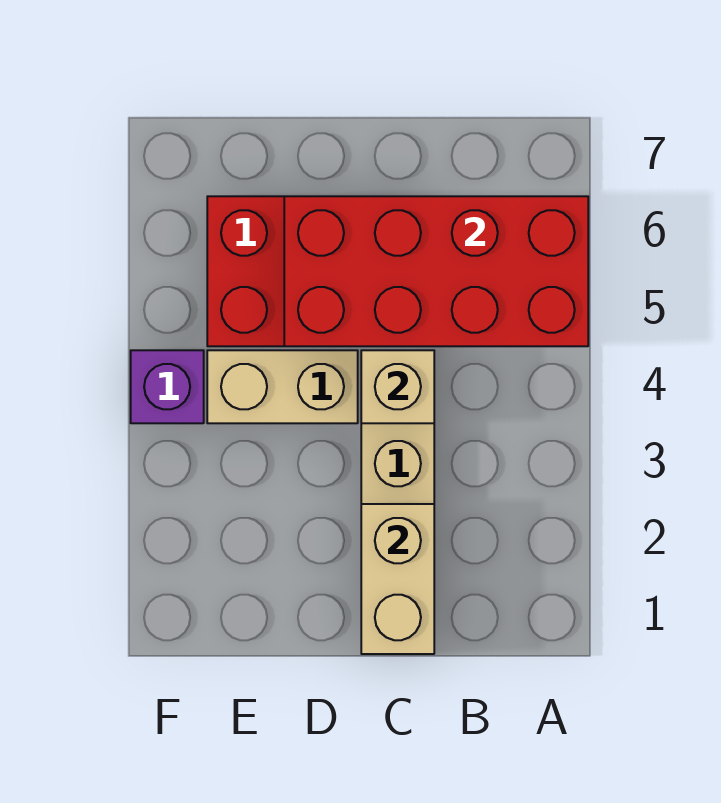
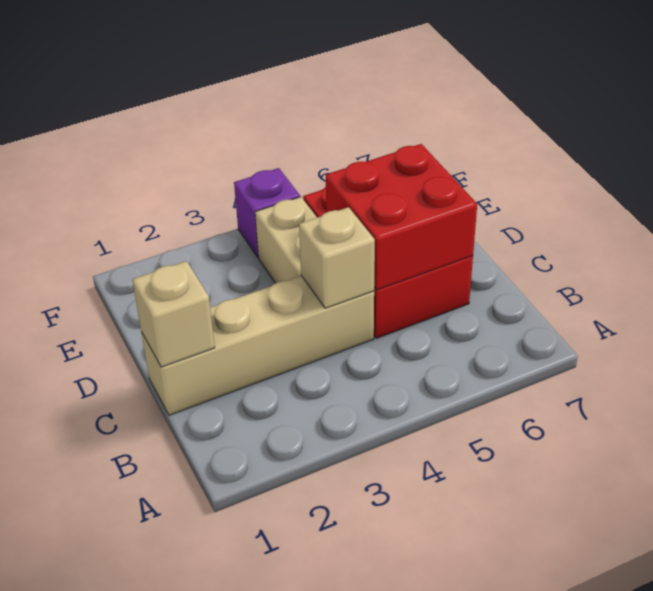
red 2x4 brick [284,196,588,346] -> red 2x2 brick [326,144,477,290]
tan 1x2 brick [361,504,434,654] -> tan 1x1 brick [132,261,215,367]

